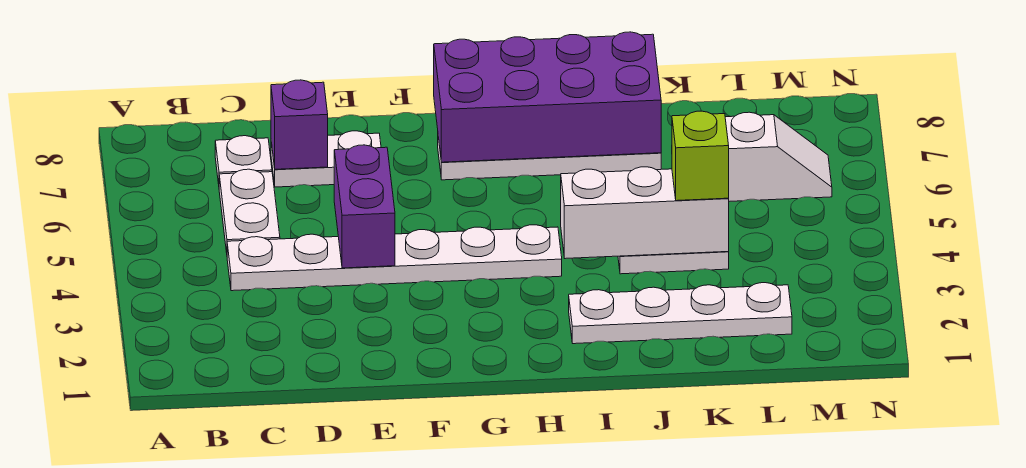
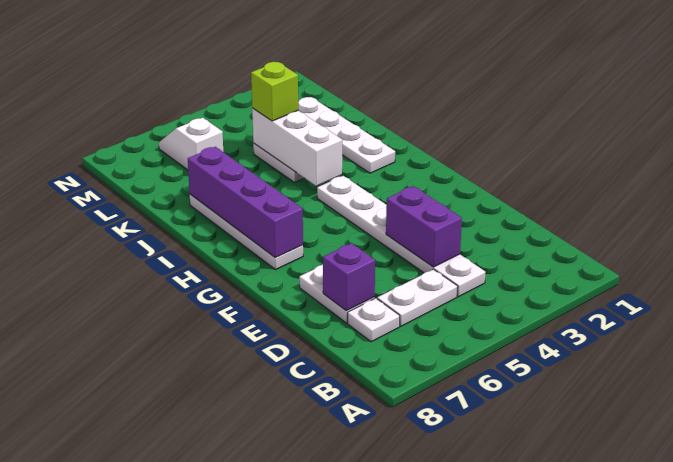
purple 1x2 brick [334,145,395,268] -> purple 1x2 brick turned to [386,186,462,267]
purple 2x4 brick [434,32,661,162] -> purple 1x4 brick [188,147,303,258]

